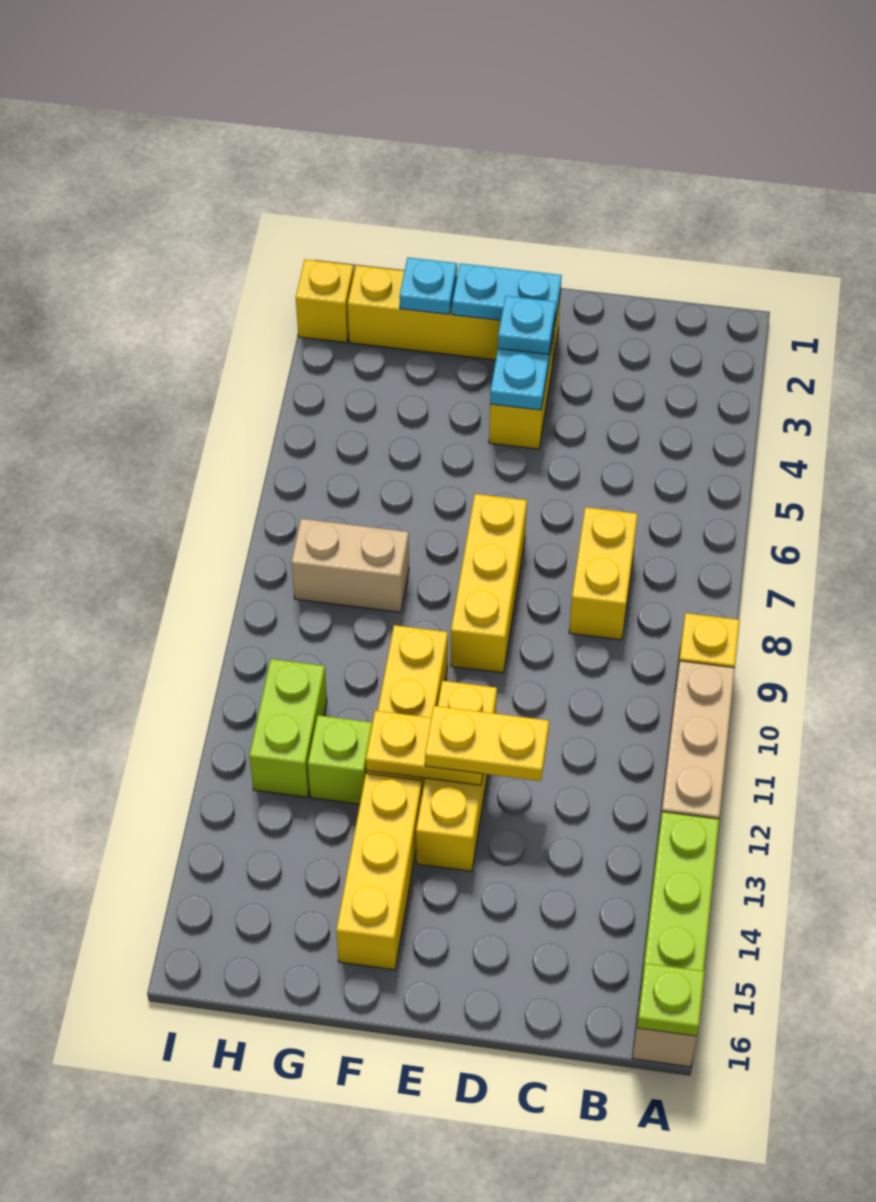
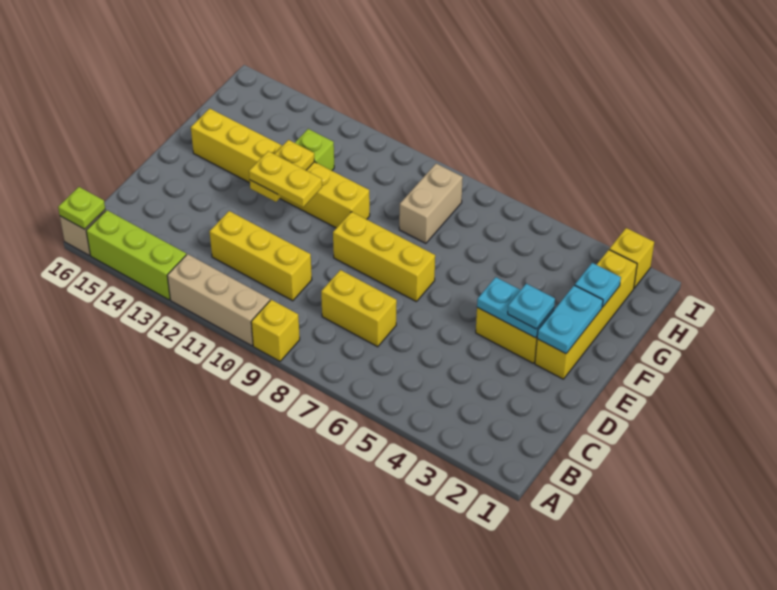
yellow 1x2 plate [425,706,549,781] -> yellow 1x2 plate turned to [249,151,322,207]
yellow 1x3 brick [416,681,497,871] -> yellow 1x3 brick moved to [210,211,312,301]
lime 1x2 brick [249,659,327,797] -> none

